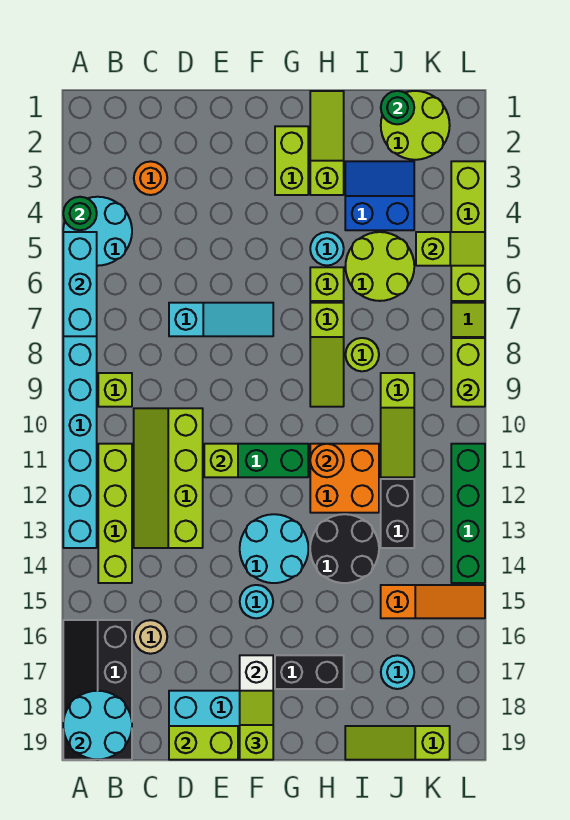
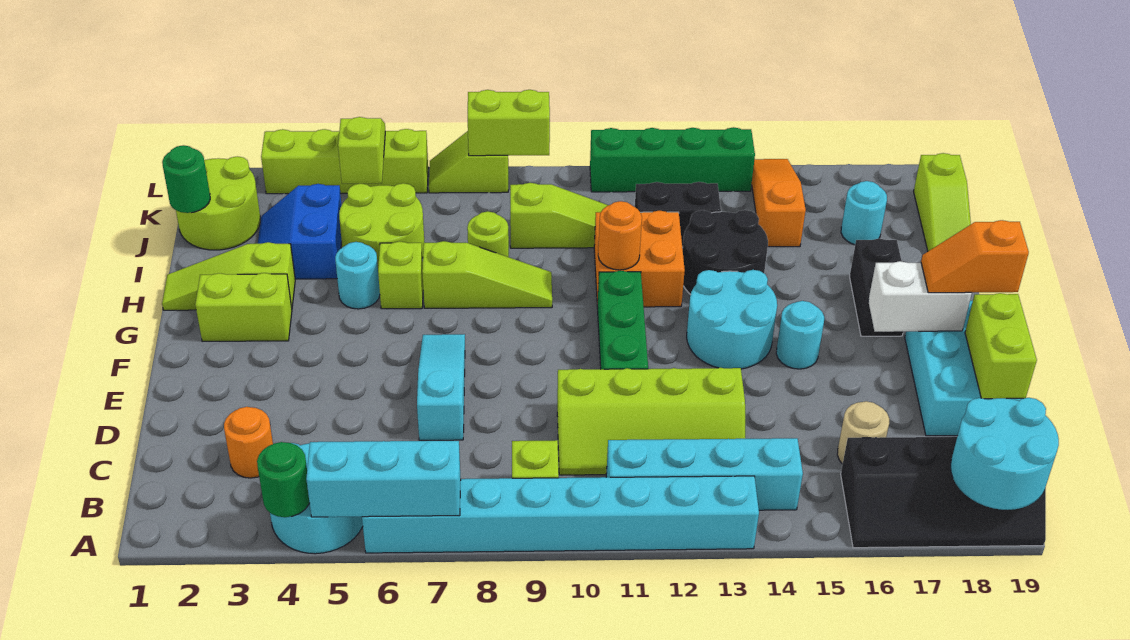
lime 1x4 brick [98,444,132,583] -> cyan 1x4 brick [606,438,803,510]
lime 1x1 brick [204,444,238,477] -> none
lime 1x2 slope [240,691,273,760] -> orange 1x2 slope [921,220,1029,293]

